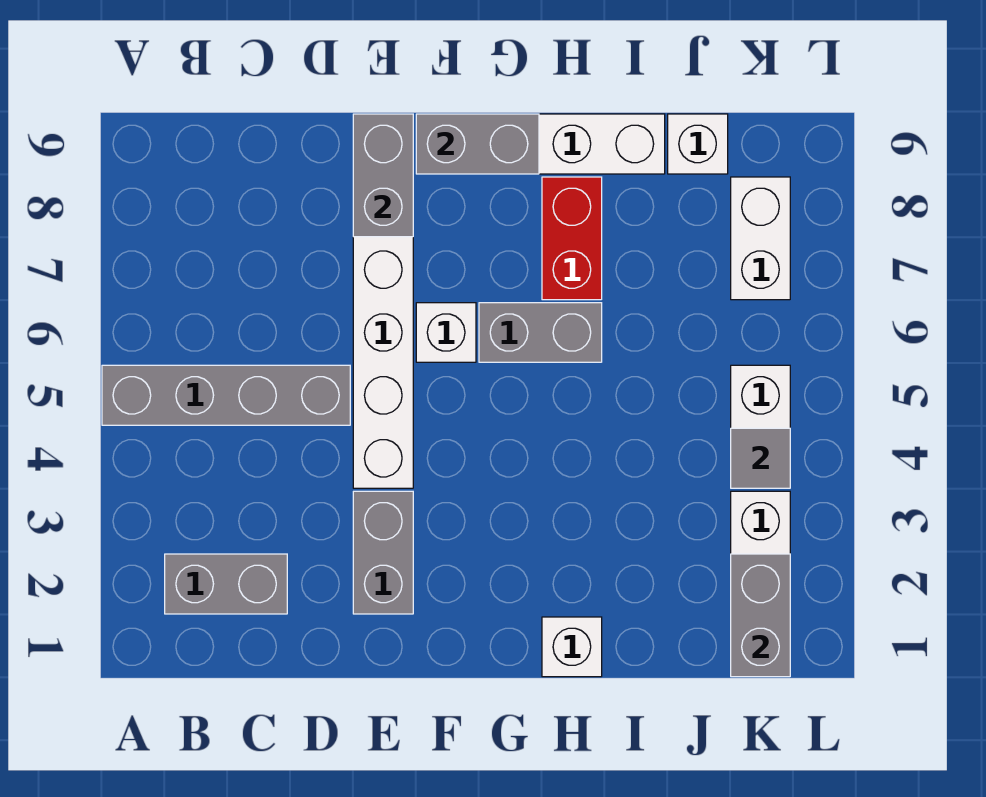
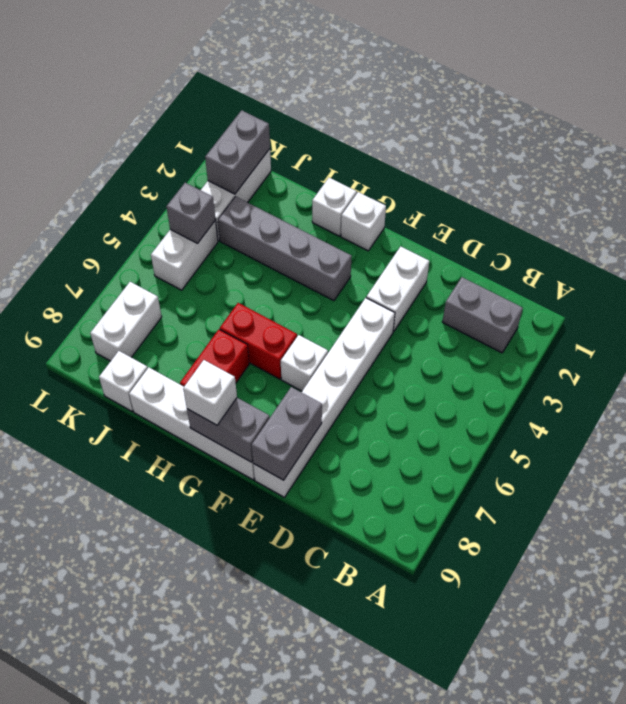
grey 1x4 brick [102,365,350,425] -> grey 1x4 brick moved to [218,197,352,301]
grey 1x2 brick [353,491,413,614] -> white 1x2 brick [366,246,429,332]
none -> white 1x1 brick [341,192,386,251]
grey 1x2 brick [479,303,602,362] -> red 1x2 brick [220,303,297,379]
none -> white 1x1 brick [183,360,237,425]
grey 1x1 tile [731,428,790,488] -> grey 1x1 brick [166,183,216,243]

